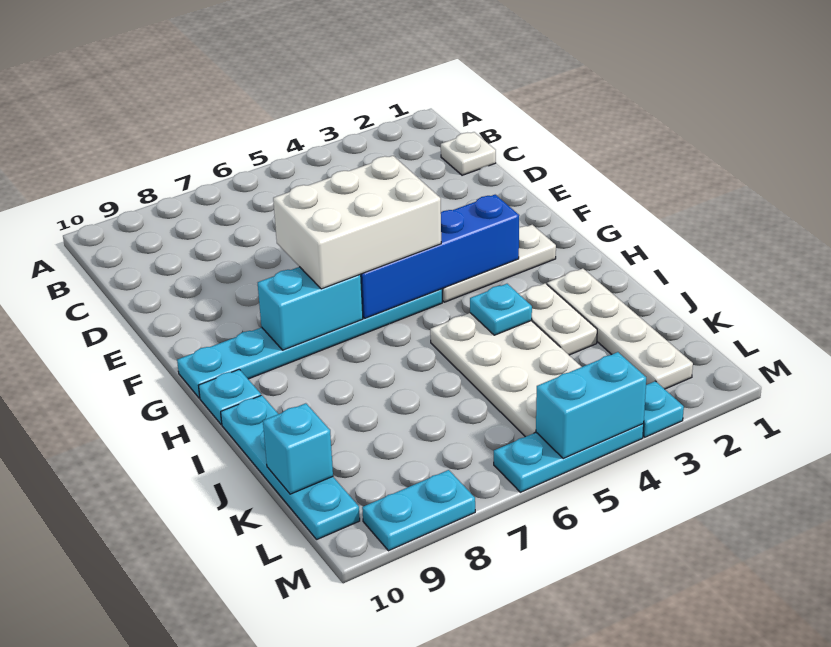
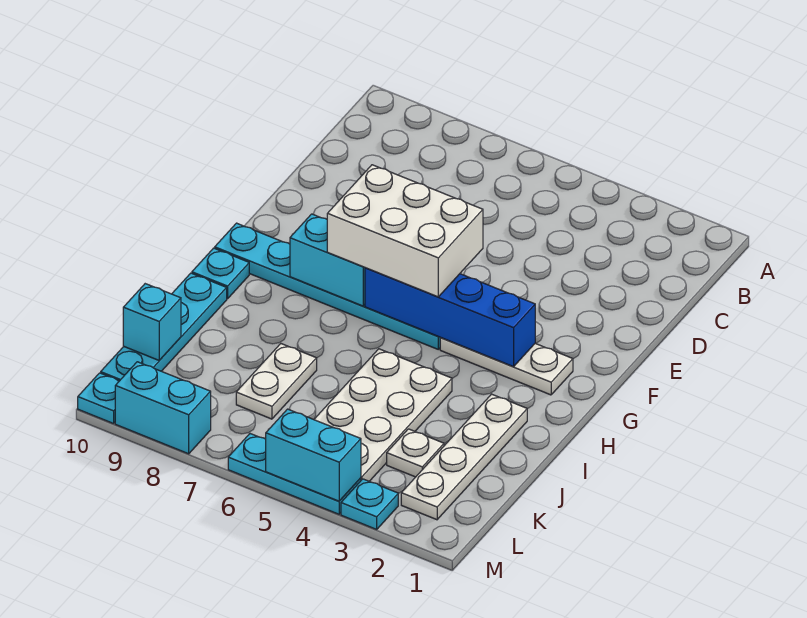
white 1x1 plate [441,132,496,175] -> white 1x1 plate moved to [387,429,444,477]
white 1x2 plate [519,283,597,355] -> white 1x2 plate moved to [236,344,317,419]
cyan 1x1 plate [470,284,532,335] -> cyan 1x1 plate moved to [78,373,119,424]
cyan 1x2 plate [362,470,475,551] -> cyan 1x2 brick [115,362,211,454]

